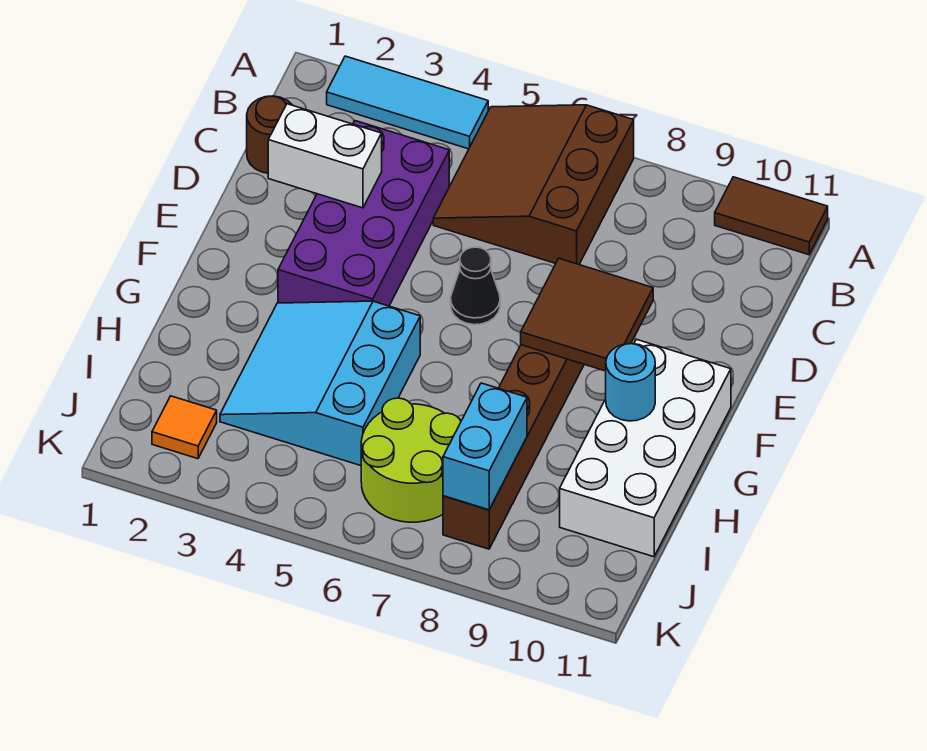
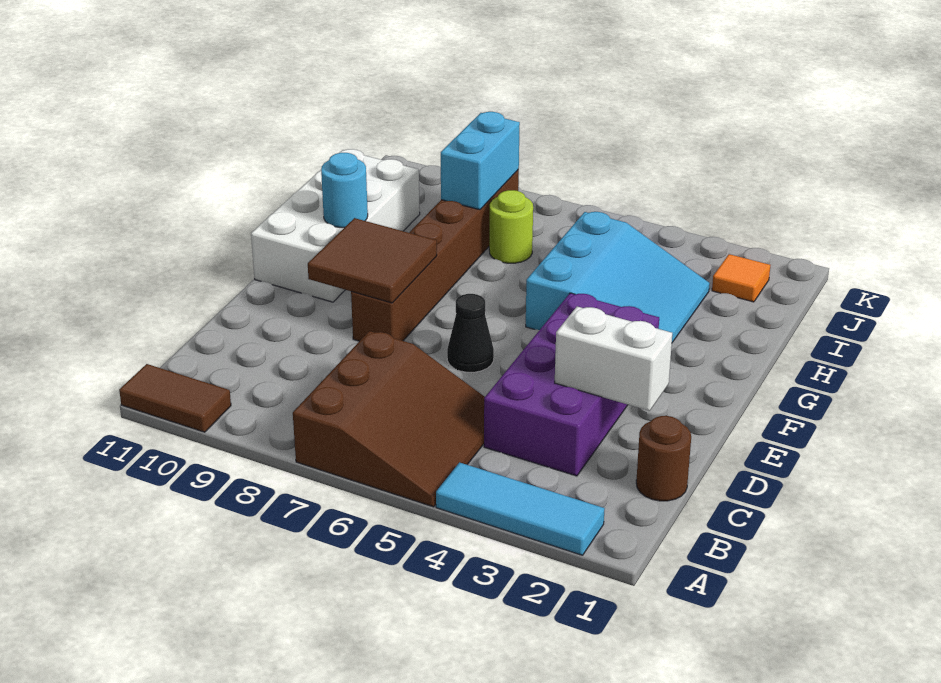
lime 2x2 round brick [361,398,461,522] -> lime 1x1 round brick [489,190,533,263]

